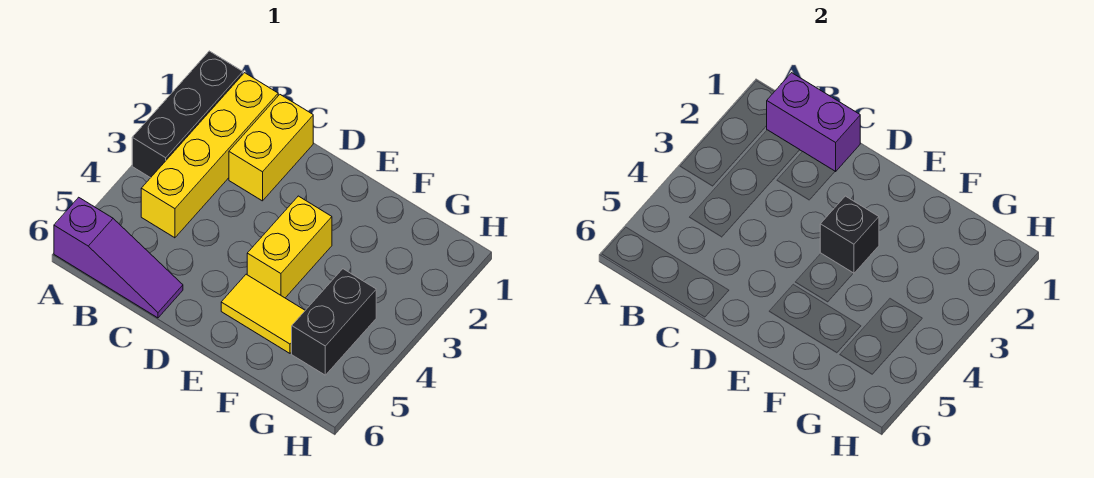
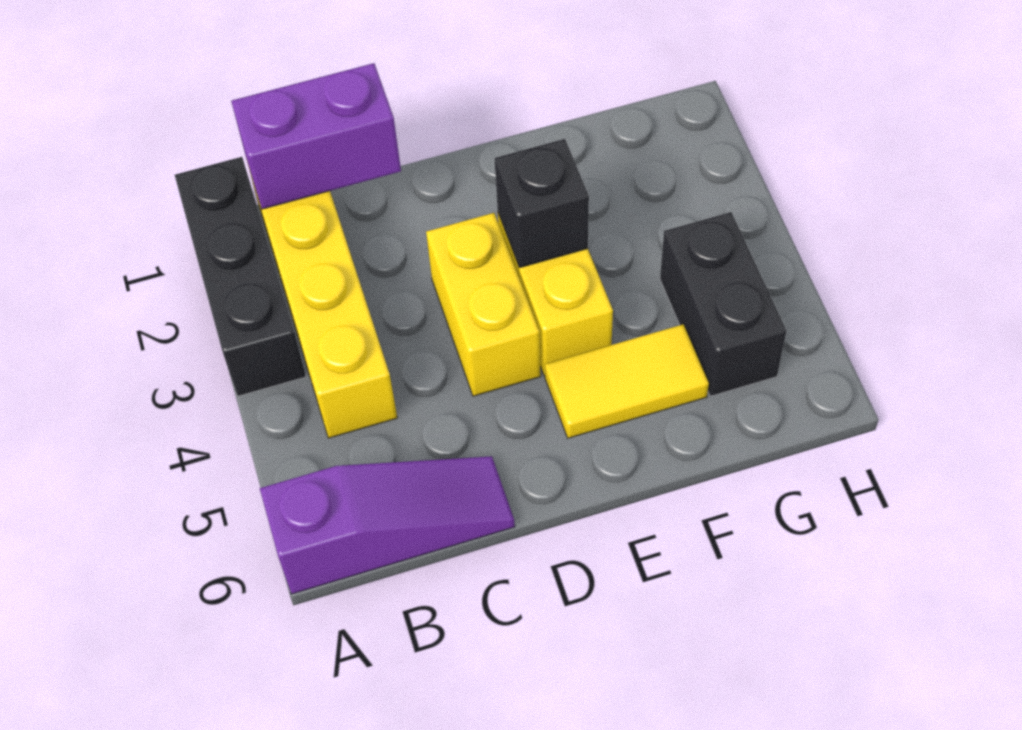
yellow 1x2 brick [229,95,313,201] -> yellow 1x2 brick moved to [426,213,541,396]

